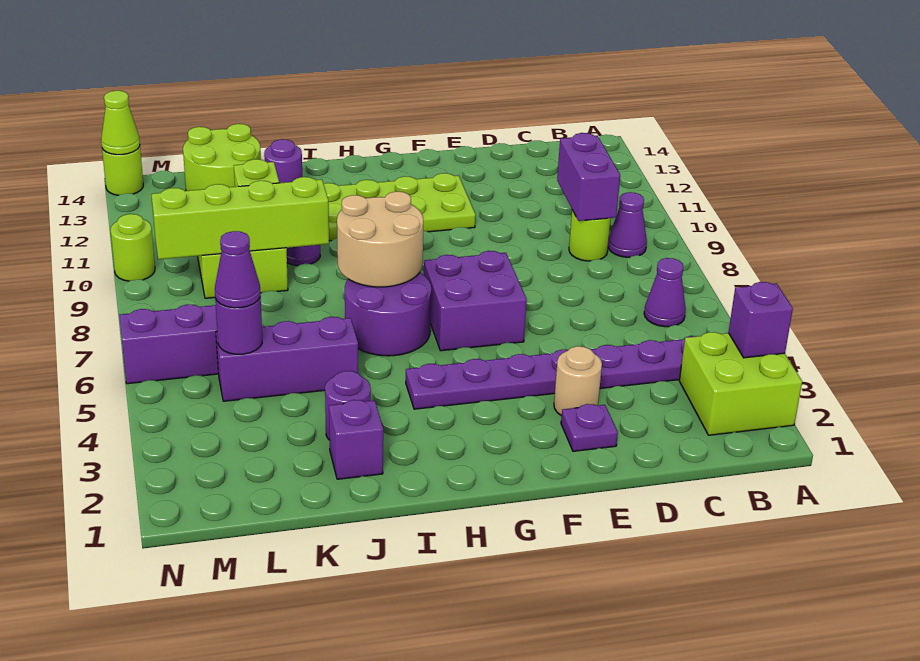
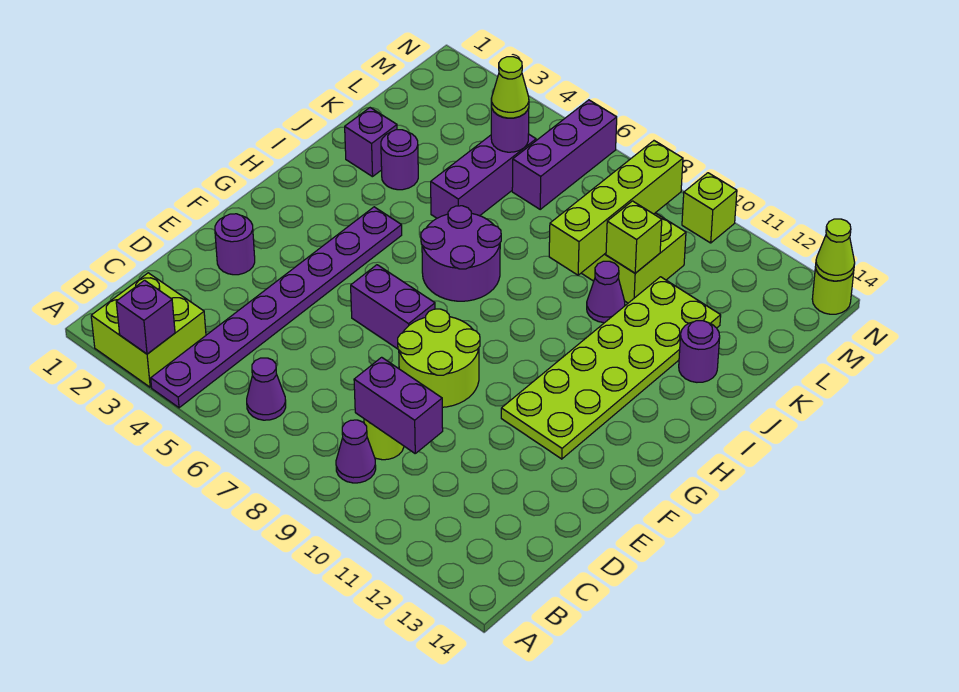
purple 1x1 plate [561,404,618,451] -> purple 1x1 round brick [215,214,255,275]
tan 1x1 round brick [554,346,602,416] -> none
purple 2x2 brick [424,251,527,351] -> purple 1x2 brick [351,265,435,349]
tan 2x2 round brick [337,191,423,287] -> none
lime 2x2 round brick [183,124,261,191] -> lime 2x2 round brick moved to [398,309,480,407]
purple 1x1 cone [215,231,260,308] -> lime 1x1 cone [491,57,529,118]
lime 1x1 round brick [111,214,155,281] -> lime 1x1 brick [682,173,737,243]

